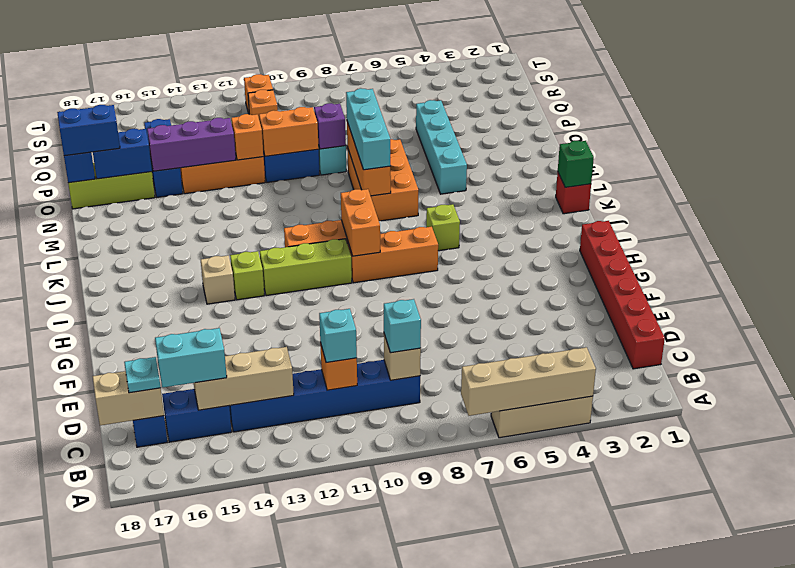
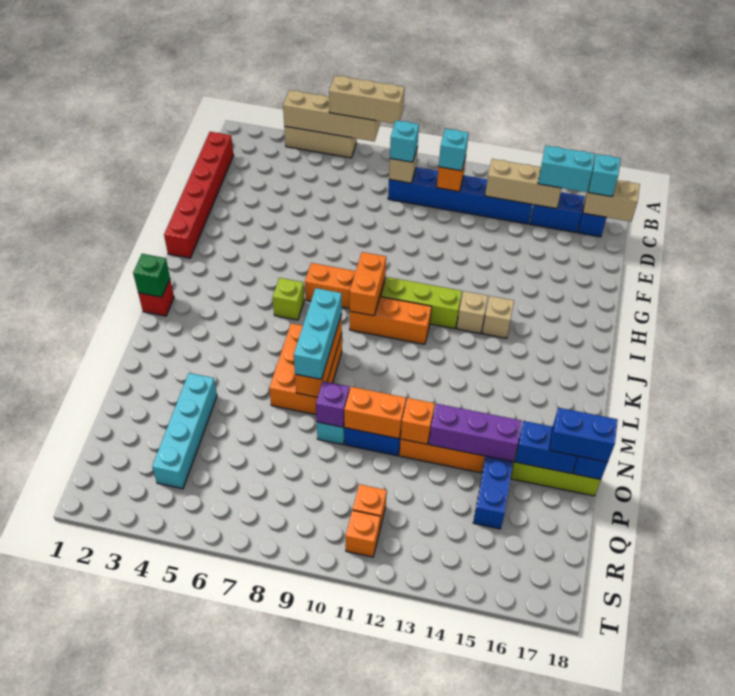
none -> tan 1x3 brick [329,76,405,124]
cyan 1x1 plate [124,357,161,393] -> cyan 1x1 brick [588,154,621,197]
lime 1x1 brick [230,251,264,300] -> tan 1x1 brick [457,291,488,334]
cyan 1x4 brick [416,100,467,194] -> cyan 1x4 brick moved to [152,373,217,489]

